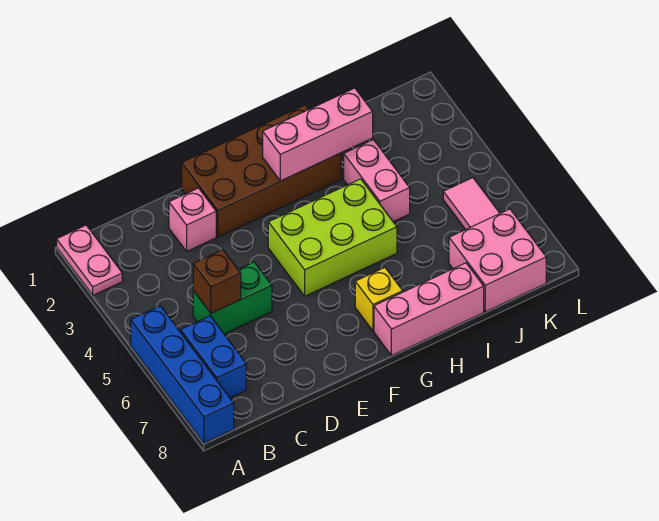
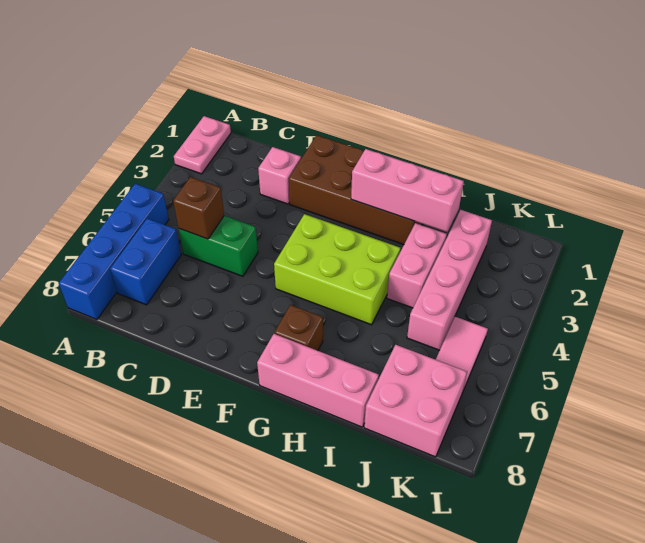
yellow 1x1 brick [355,268,403,331] -> brown 1x1 brick [275,305,323,351]
none -> pink 1x4 brick [407,210,492,350]

